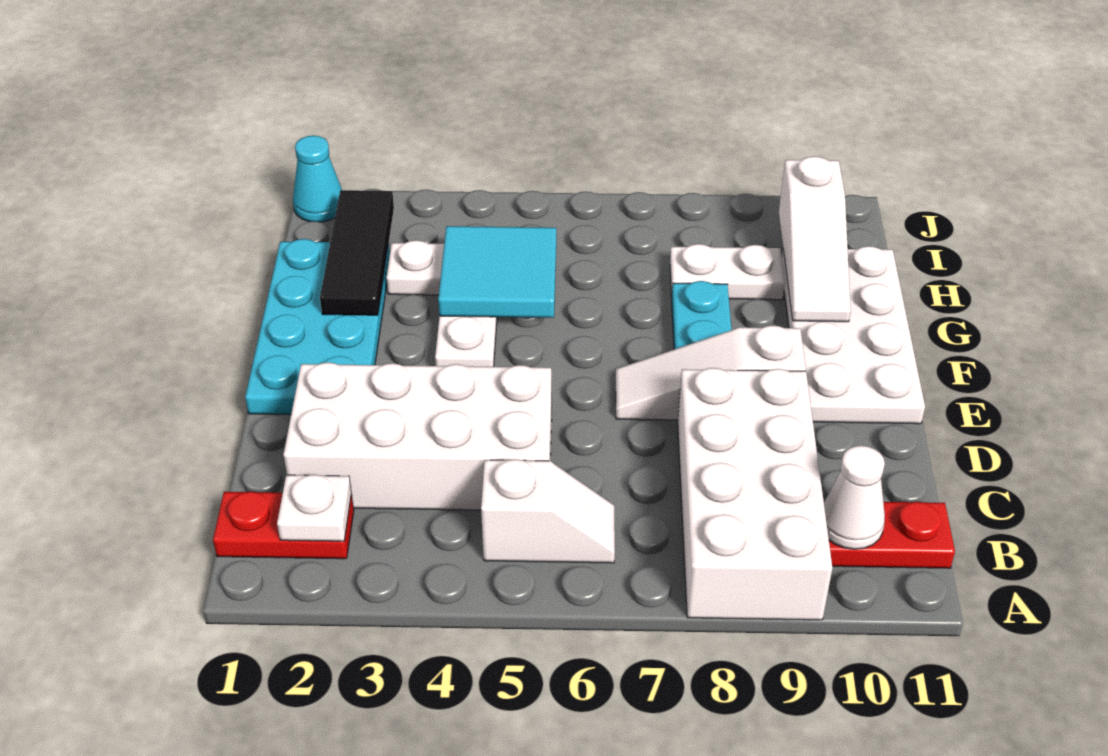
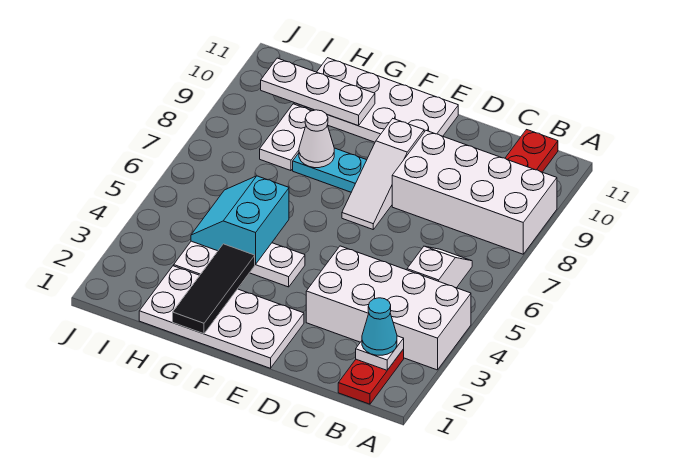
white 1x1 cone [824,446,885,549] -> white 1x1 cone moved to [299,110,334,168]
white 2x4 brick [284,362,552,510] -> white 2x4 brick turned to [306,246,471,370]
cyan 2x4 plate [245,239,390,414] -> white 2x4 plate [139,266,304,368]
black 1x3 tile [320,190,394,315] -> black 1x3 tile turned to [173,244,255,334]
cyan 2x2 tile [438,226,556,318] -> cyan 2x2 slope [191,176,289,264]
white 1x3 slope [779,156,851,322] -> white 1x3 plate [261,58,375,126]
cyan 1x1 cone [293,136,342,222] -> cyan 1x1 cone moved to [362,298,397,355]

